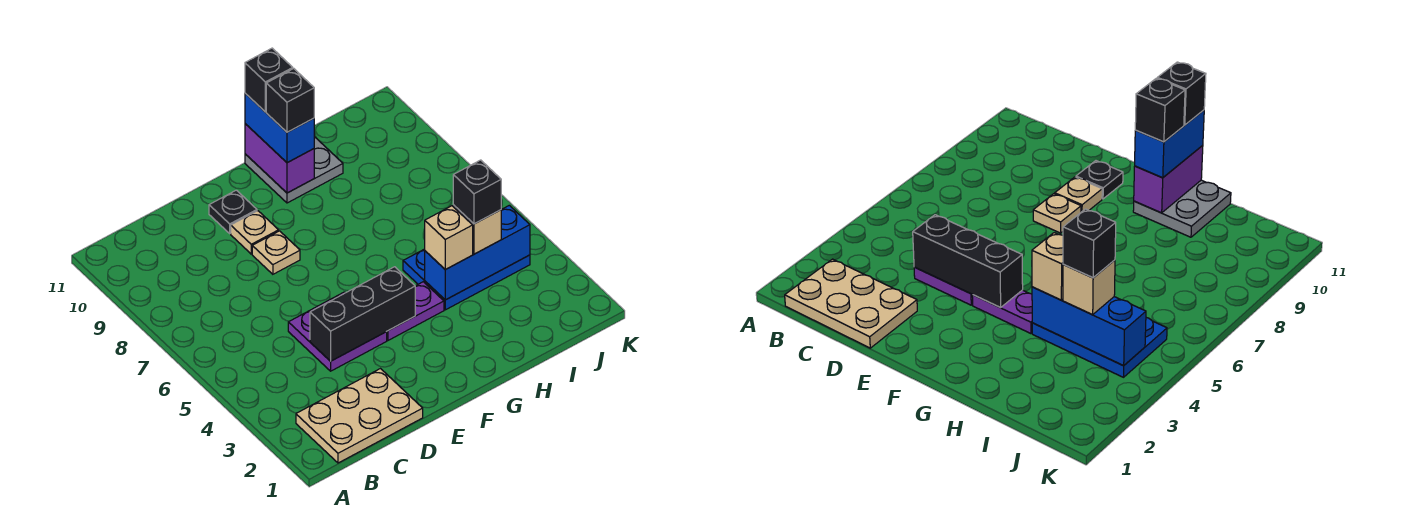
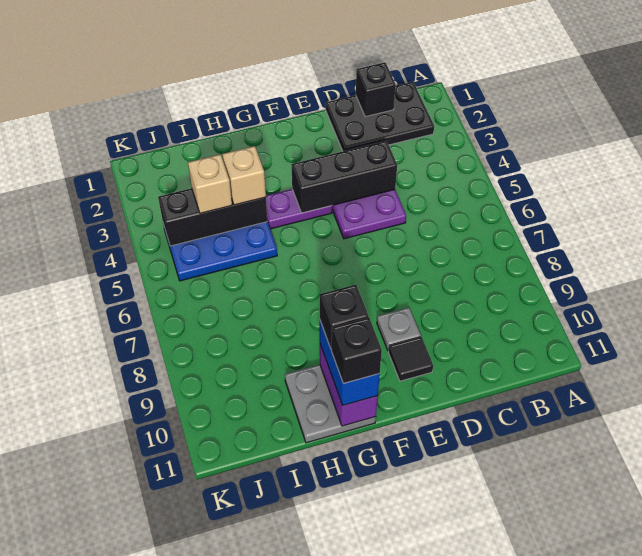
tan 2x3 plate [296,369,423,463] -> black 2x3 plate [326,82,434,151]
tan 1x1 plate [252,231,300,274] -> none
tan 1x1 plate [231,211,279,254] -> grey 1x1 plate [377,308,421,351]
black 1x1 plate [209,190,257,233] -> black 1x1 tile [388,337,433,381]
blue 1x3 brick [425,205,530,300] -> black 1x3 brick [158,188,267,246]
black 1x1 brick [453,160,501,224] -> black 1x1 brick moved to [356,63,396,117]

